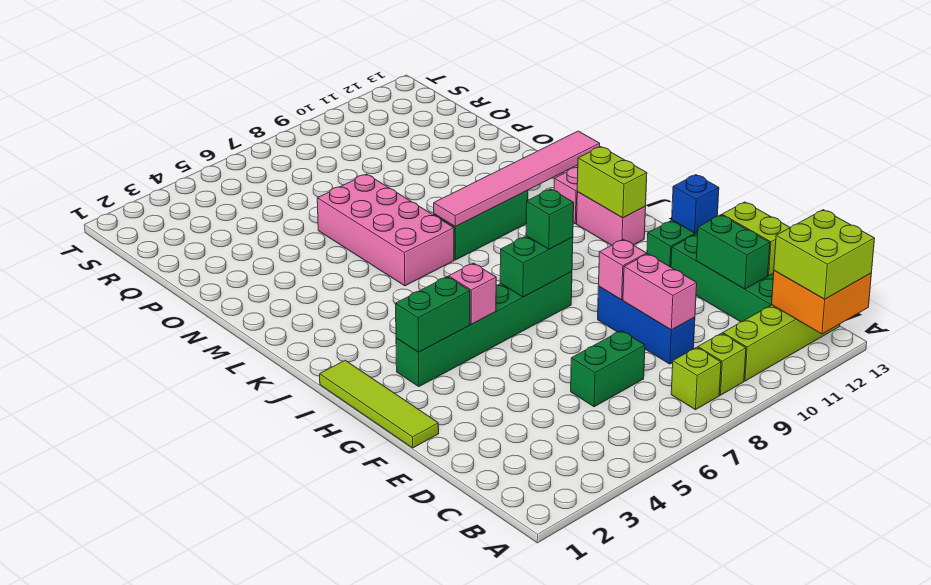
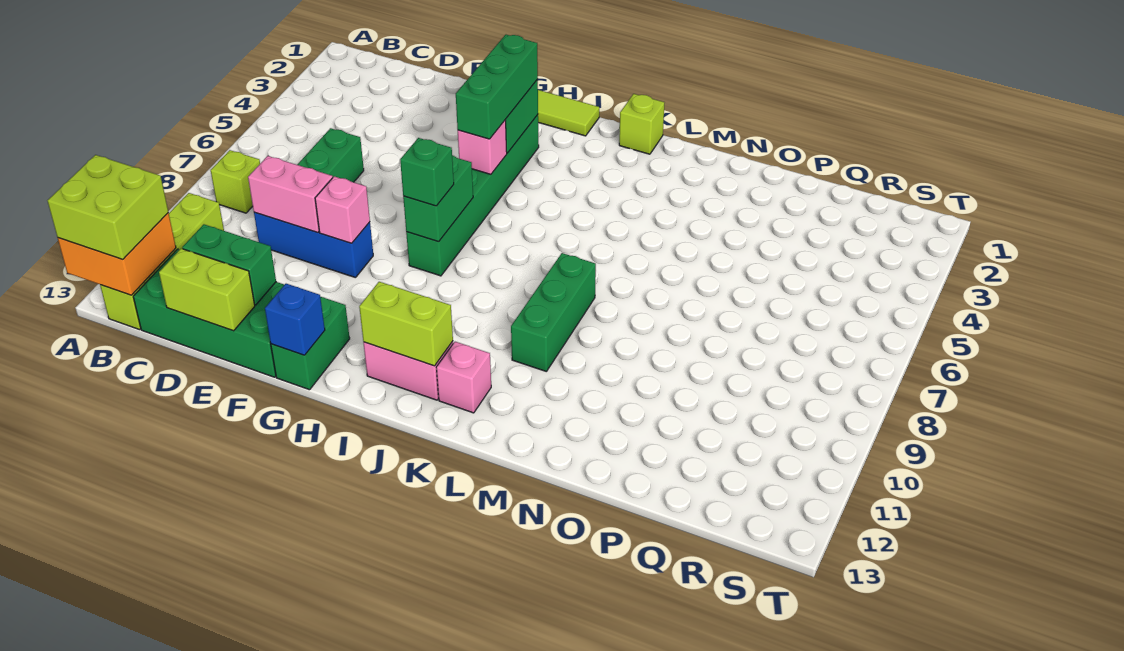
lime 1x1 brick [698,333,746,395] -> lime 1x1 brick moved to [619,94,664,154]
none -> green 1x3 brick [456,35,538,139]
pink 2x4 brick [317,174,454,286] -> none
pink 1x6 tile [434,131,600,227] -> none

